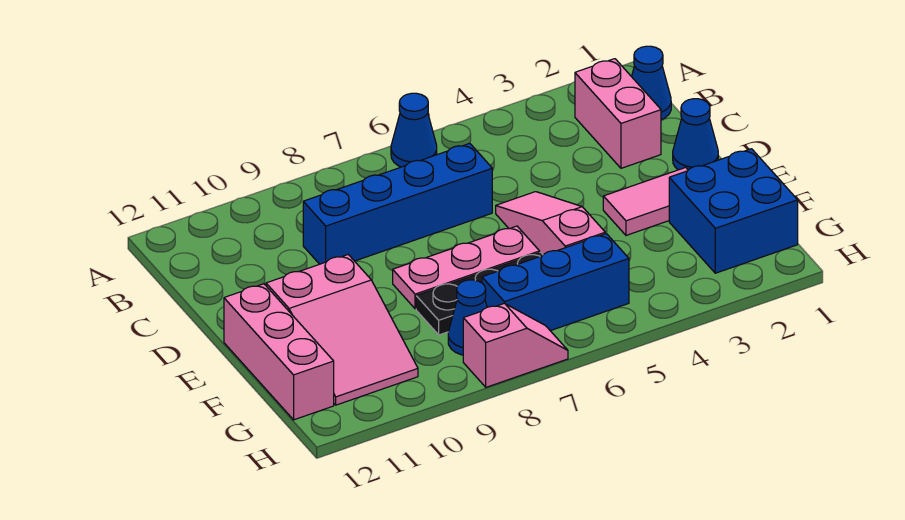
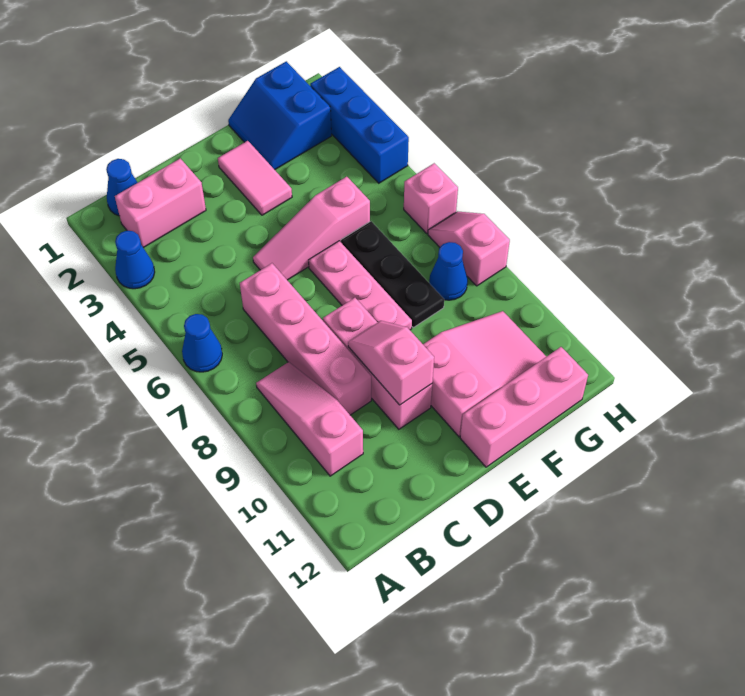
none -> pink 1x3 slope [256,362,363,476]
blue 1x4 brick [303,143,492,264] -> pink 1x4 brick [240,263,371,415]
blue 1x1 cone [673,99,718,170] -> blue 1x1 cone moved to [115,231,155,289]
none -> pink 1x3 brick [323,298,432,429]
none -> pink 1x2 slope [348,321,434,405]
blue 2x2 brick [669,149,798,273] -> blue 2x2 slope [228,61,331,170]
blue 1x3 brick [482,234,629,331] -> blue 1x3 brick moved to [310,67,409,183]
none -> pink 1x1 brick [404,163,458,233]

